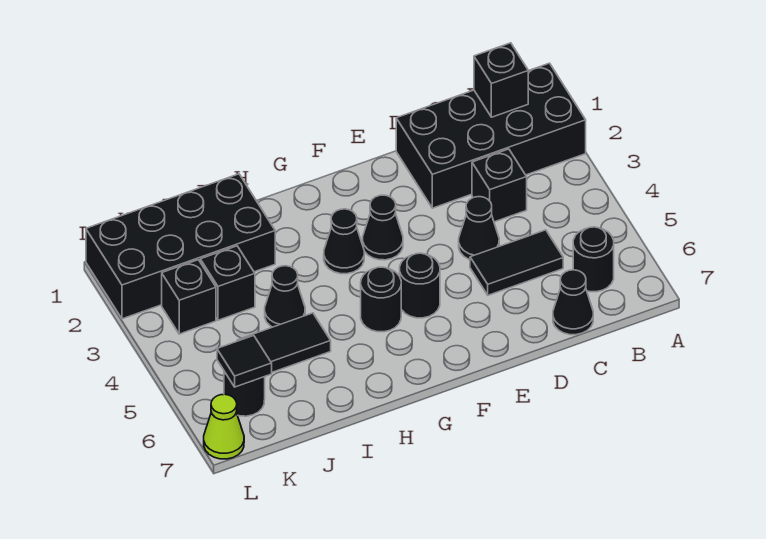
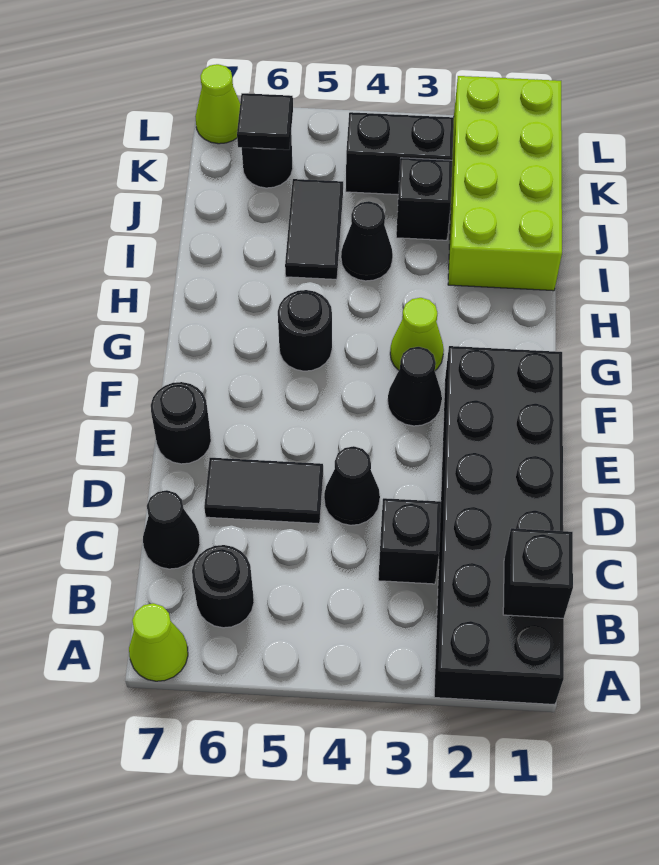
black 2x4 brick [396,63,586,208] -> black 2x6 brick [434,346,564,705]
none -> lime 1x1 cone [129,603,188,681]
black 1x2 tile [470,230,563,295] -> black 1x2 tile turned to [204,458,323,524]
black 1x1 round brick [400,253,440,318] -> black 1x1 round brick moved to [151,382,211,464]
black 1x1 cone [324,209,364,274] -> lime 1x1 cone [390,298,444,370]
black 2x4 brick [86,174,275,319] -> lime 2x4 brick [448,76,562,291]
black 1x1 brick [162,260,216,334] -> black 1x2 brick [346,112,454,195]

